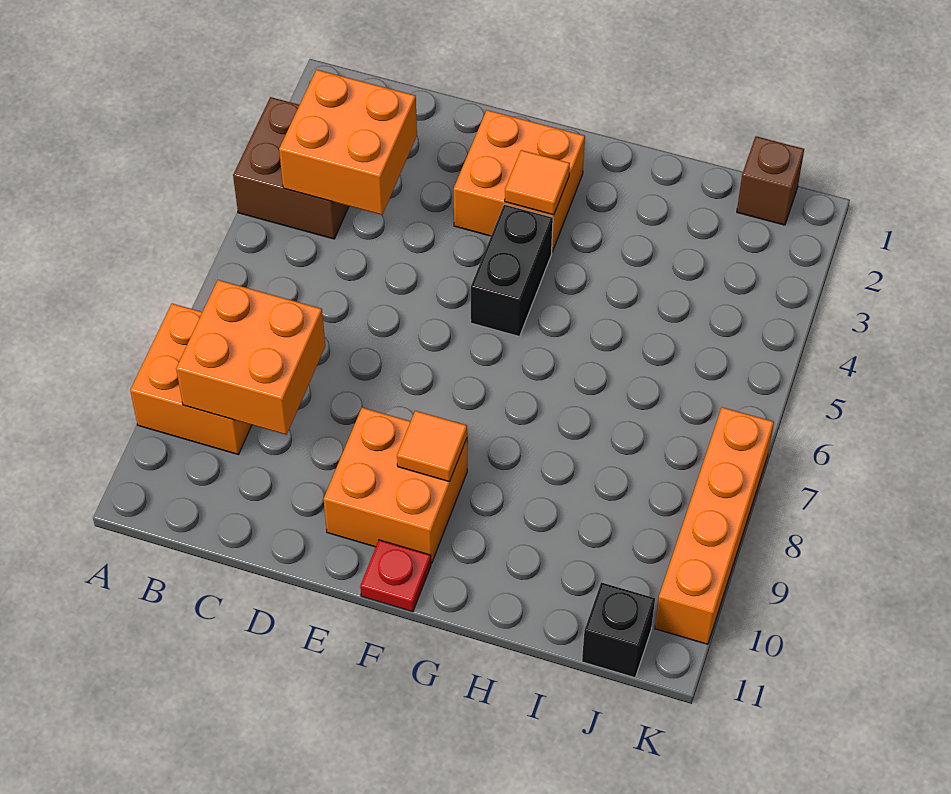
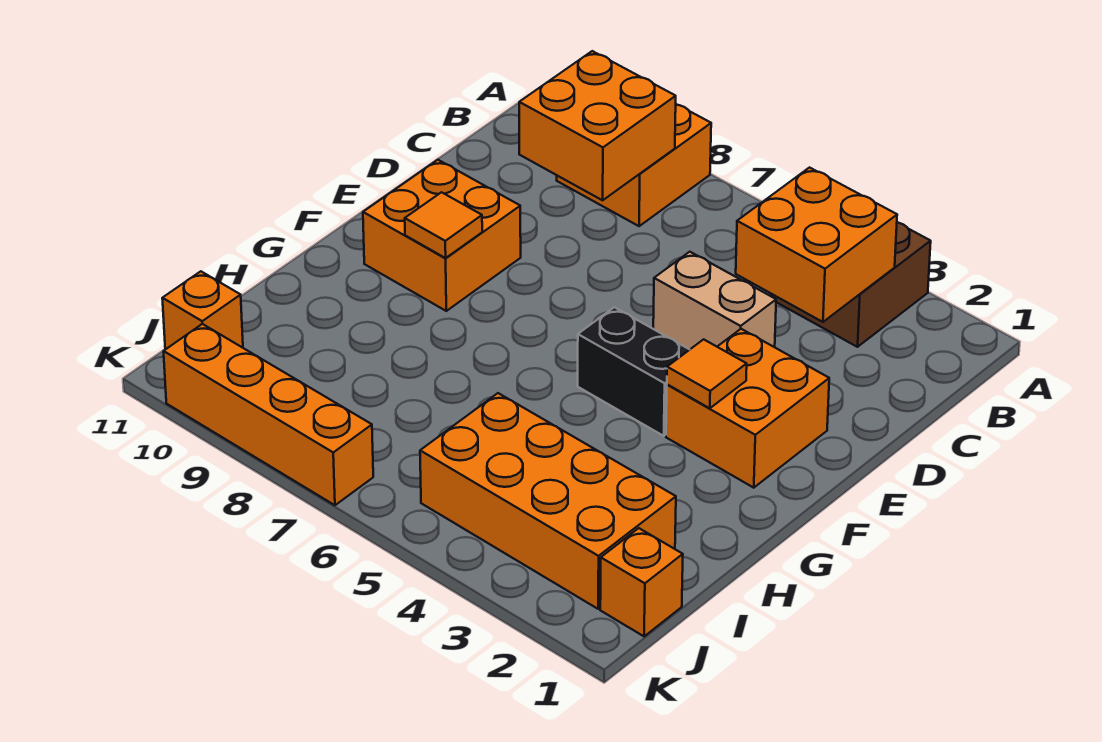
none -> tan 1x2 brick [653,252,776,349]
red 1x1 plate [360,540,431,612] -> none
none -> orange 2x4 brick [420,393,676,609]
brown 1x1 brick [737,136,804,225] -> orange 1x1 brick [600,528,683,636]
black 1x1 brick [582,582,655,678] -> orange 1x1 brick [162,271,243,349]

